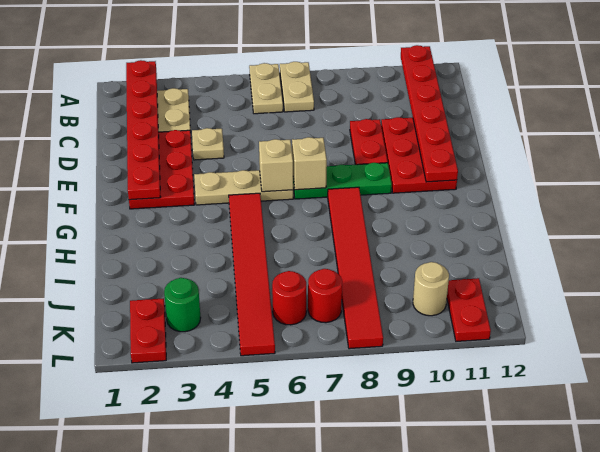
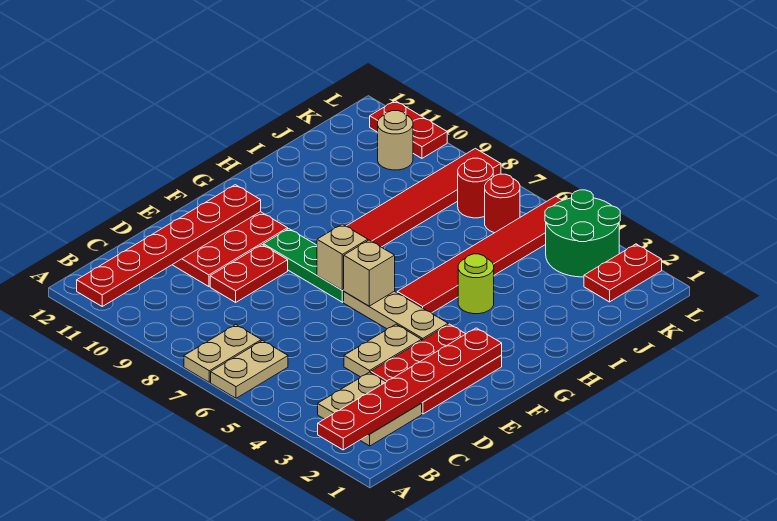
tan 1x1 plate [192,128,224,160] -> tan 1x2 plate [344,324,422,377]
none -> lime 1x1 round brick [458,254,494,314]
green 1x1 round brick [164,278,201,332] -> green 2x2 round brick [545,190,620,277]
red 1x2 plate [447,278,491,341] -> red 1x2 plate turned to [370,101,447,158]

